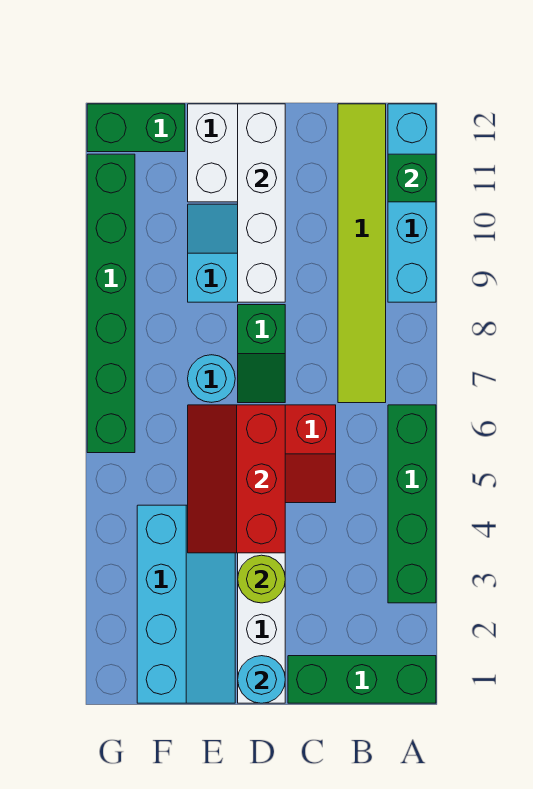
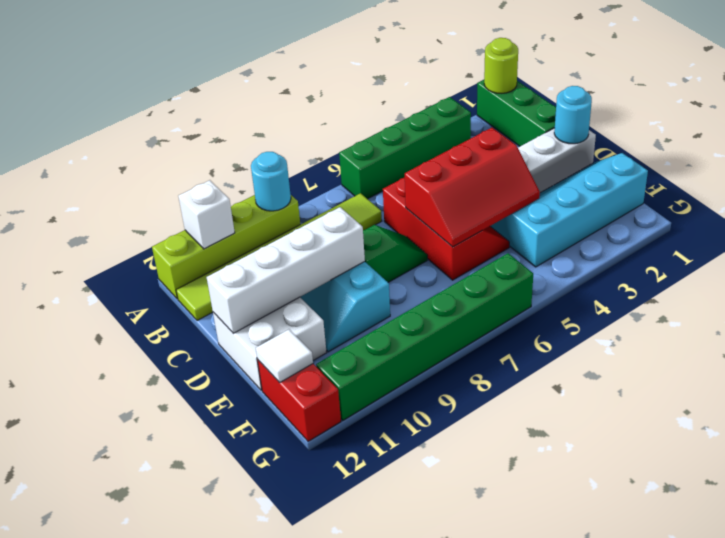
cyan 1x4 brick [388,104,436,302] -> lime 1x4 brick [152,195,300,299]
green 1x1 brick [388,154,436,202] -> white 1x1 brick [178,180,235,249]
lime 1x1 round brick [238,555,285,603] -> lime 1x1 round brick moved to [484,38,518,93]
cyan 1x1 round brick [188,355,235,402] -> cyan 1x1 round brick moved to [251,152,291,211]
green 1x2 brick [87,104,185,152] -> red 1x2 brick [257,359,341,441]
none -> white 1x1 tile [256,329,313,383]

